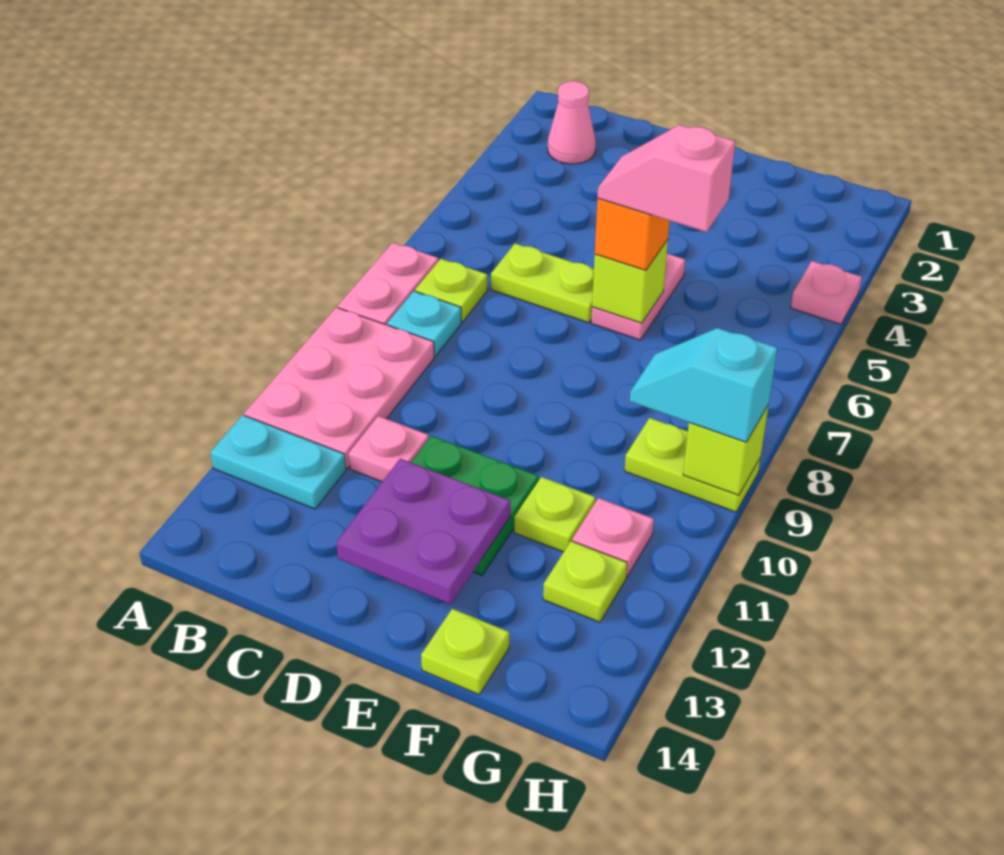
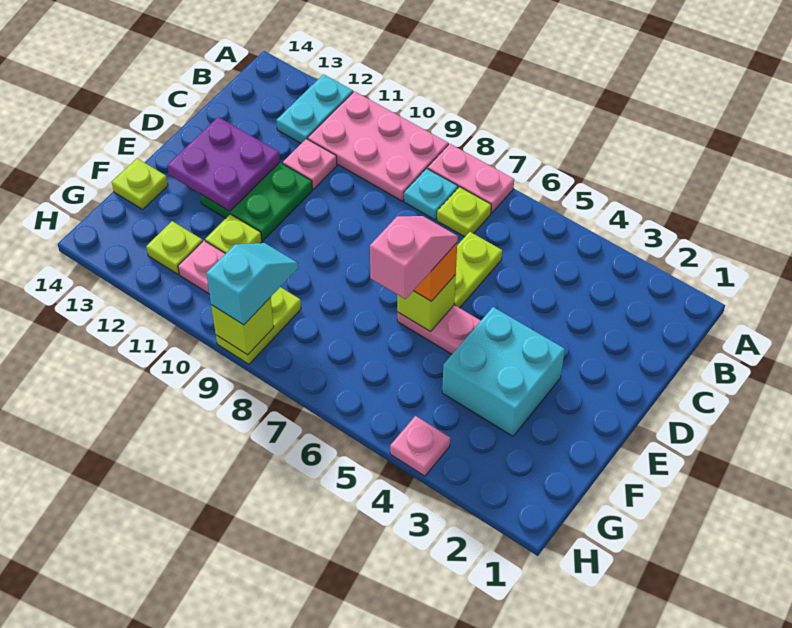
pink 1x1 cone [548,81,596,164] -> none
none -> cyan 2x2 brick [442,307,565,436]

